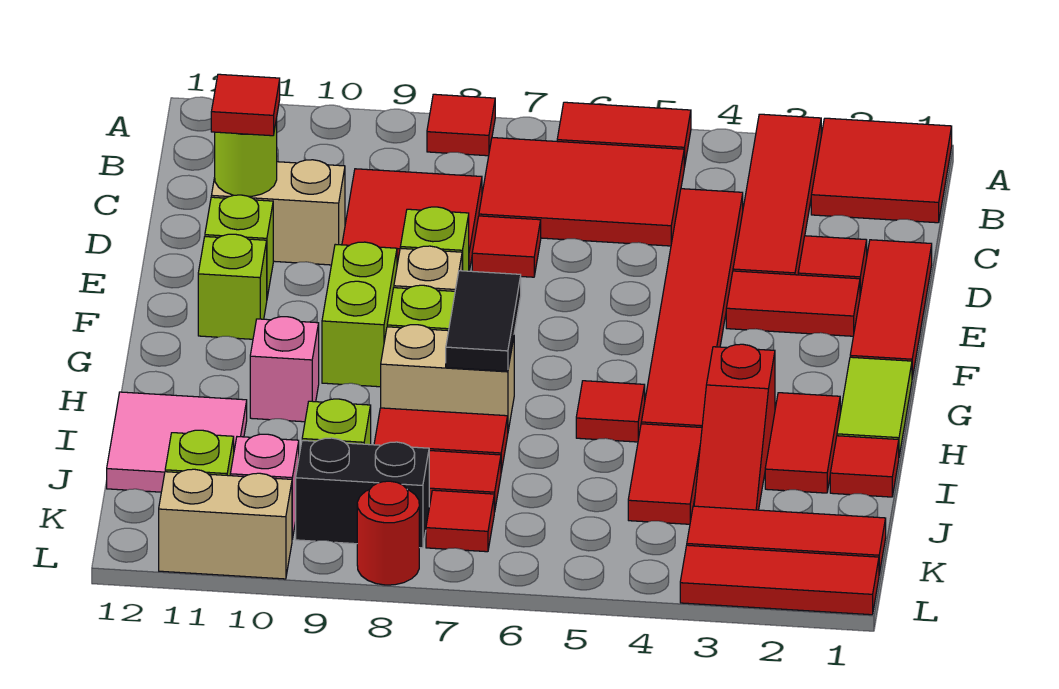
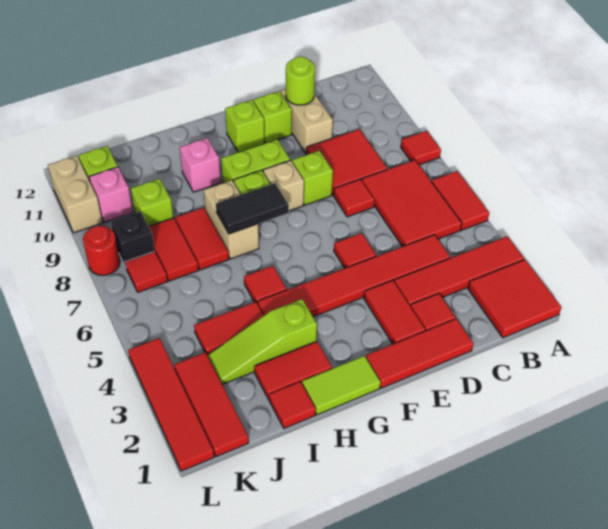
red 1x1 tile [211,74,280,136] -> red 1x1 tile moved to [334,233,376,268]
red 1x3 slope [694,344,775,510] -> lime 1x3 slope [208,299,317,384]
pink 2x2 tile [107,392,247,492] -> none
black 1x2 brick [296,438,429,548] -> black 1x1 brick [111,211,154,267]
red 1x3 tile [680,545,879,615] -> red 1x4 tile [128,338,214,471]

